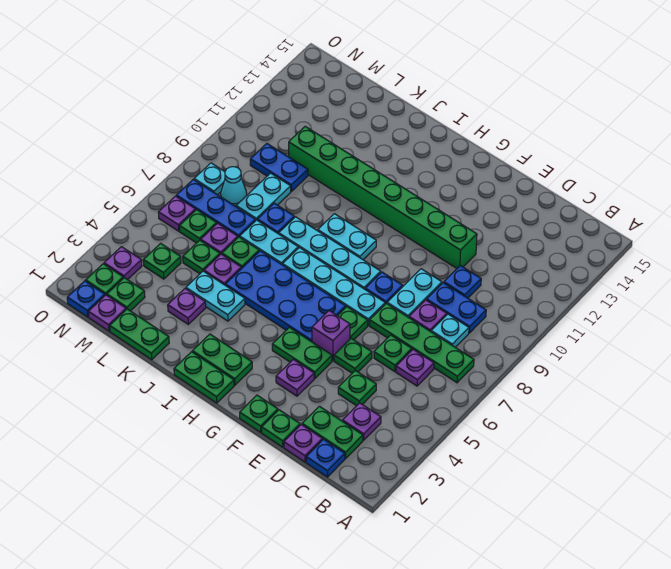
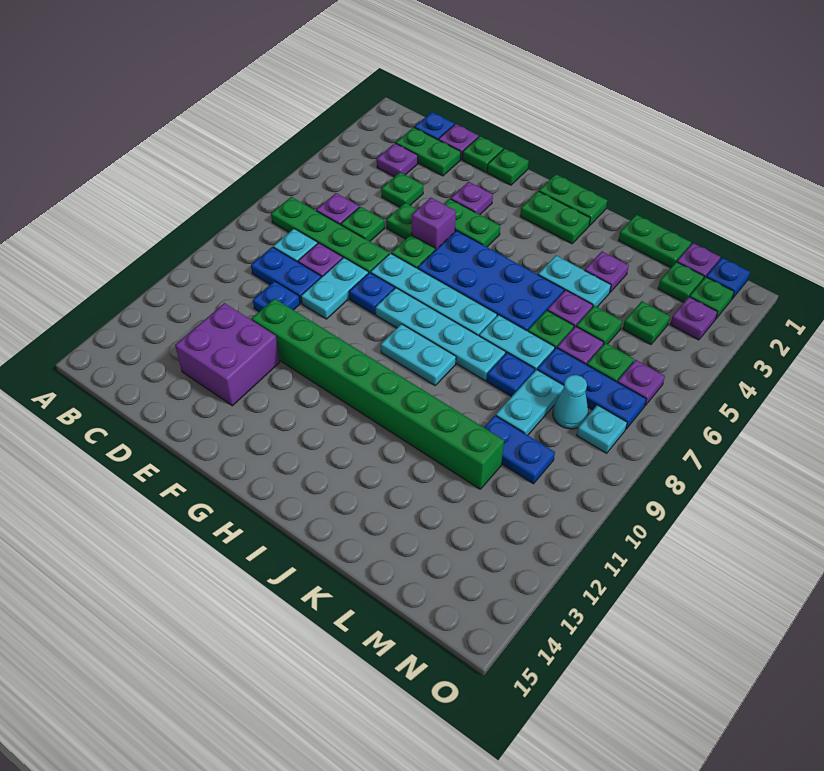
none -> purple 2x2 brick [175,303,280,406]

